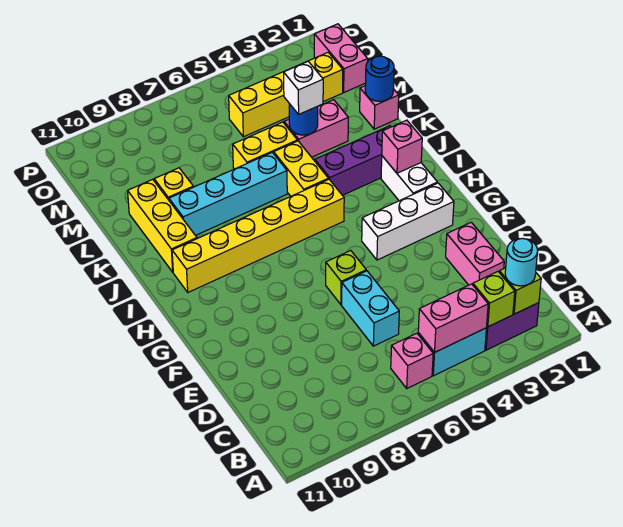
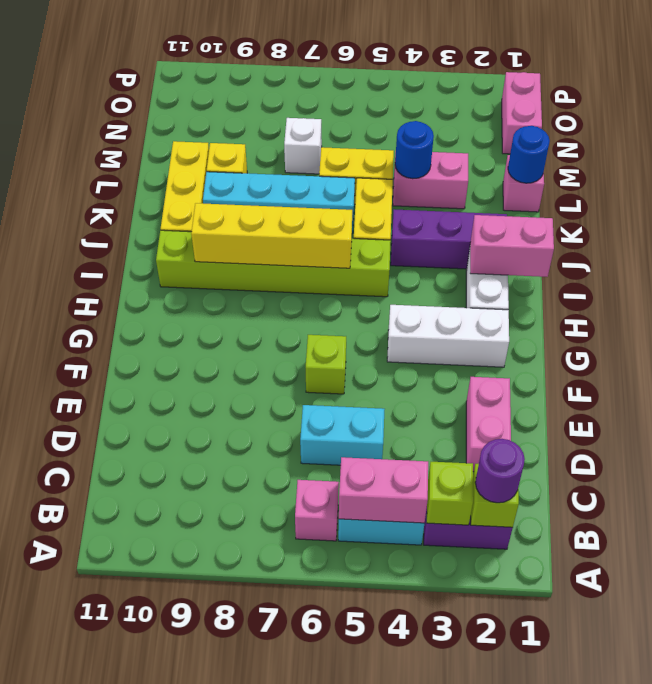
cyan 1x1 round brick [505,238,538,286] -> purple 1x1 round brick [475,439,525,503]
cyan 1x2 brick [342,271,399,346] -> cyan 1x2 brick turned to [300,405,385,465]
pink 1x1 brick [382,120,422,173] -> pink 1x2 brick [470,215,554,277]
yellow 1x6 brick [172,179,344,292] -> lime 1x6 brick [156,230,391,297]
white 1x1 brick [284,61,323,114] -> white 1x1 brick moved to [284,118,322,174]
yellow 1x4 brick [229,52,343,137] -> yellow 1x4 brick moved to [191,203,352,268]

